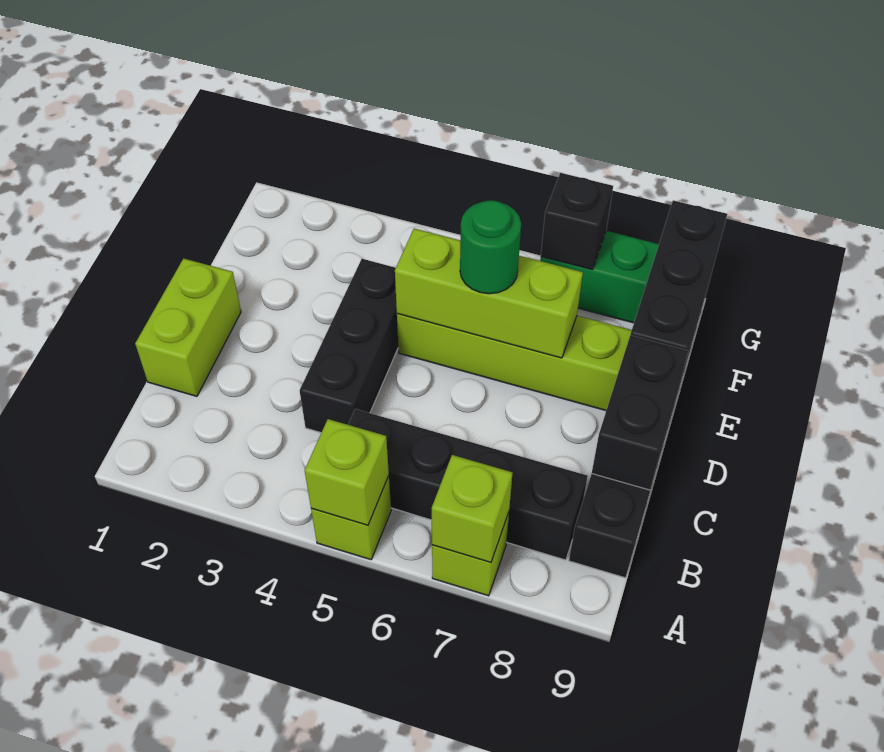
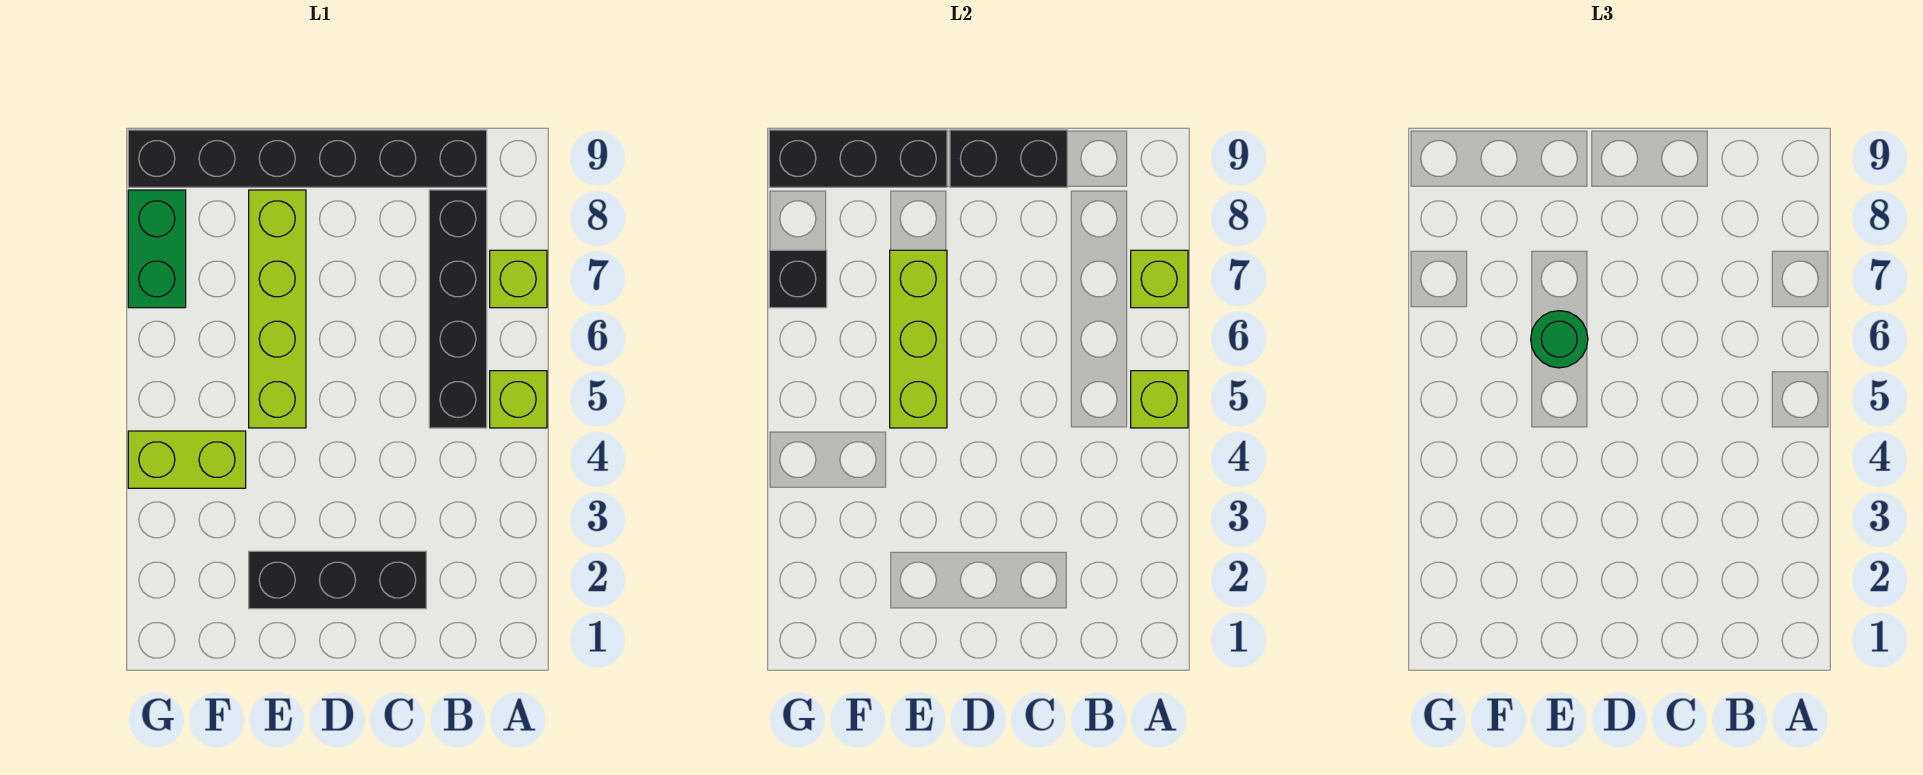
lime 1x2 brick [135,258,241,396] -> lime 1x2 brick moved to [128,431,246,488]
black 1x3 brick [300,259,398,433] -> black 1x3 brick moved to [249,551,426,609]

